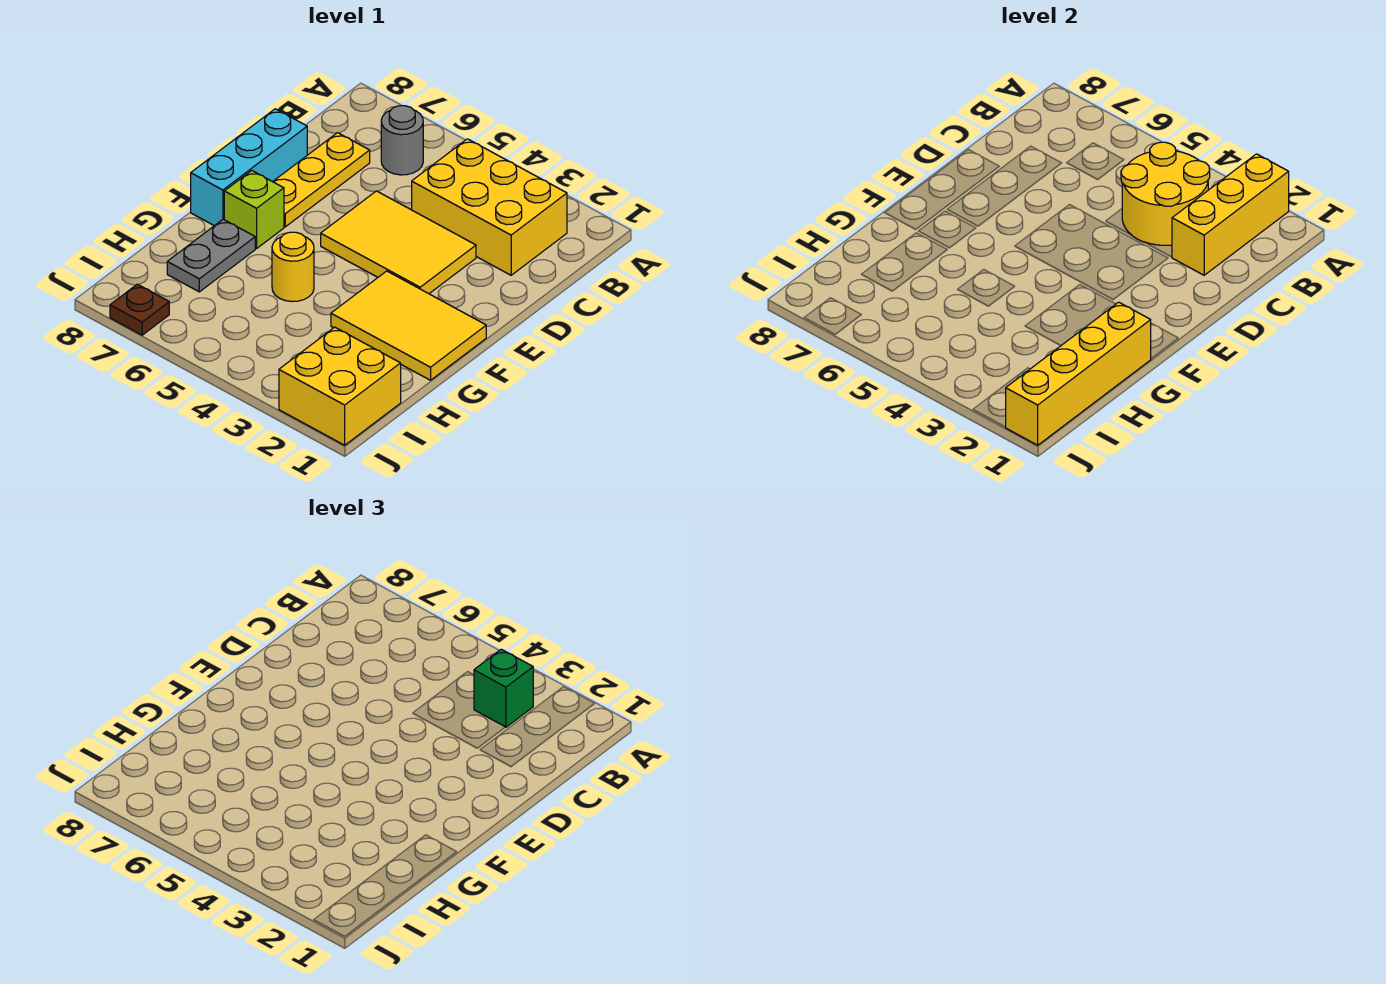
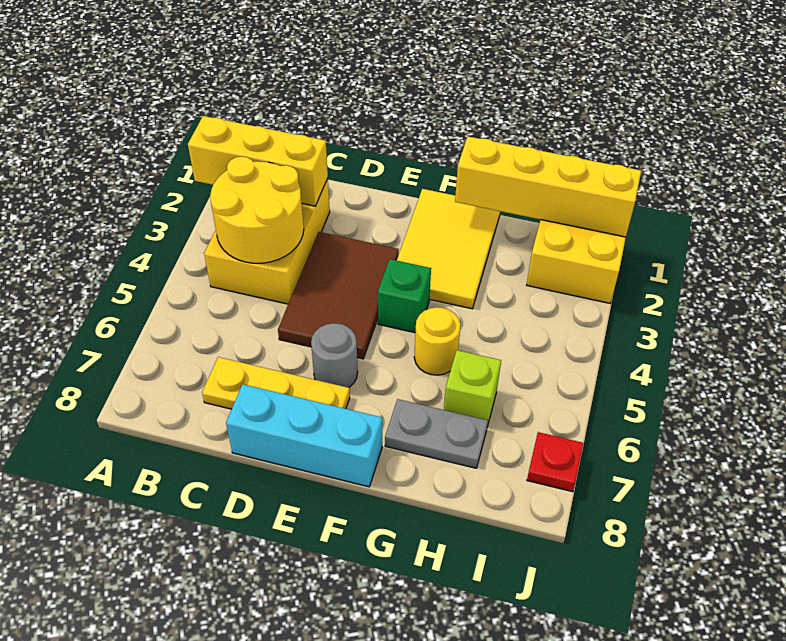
green 1x1 brick [474,649,533,727] -> green 1x1 brick moved to [378,259,431,333]
grey 1x1 round brick [381,106,423,175] -> grey 1x1 round brick moved to [311,323,358,388]
yellow 2x3 tile [321,191,476,294] -> brown 2x3 tile [278,232,399,359]
lime 1x1 brick [224,171,284,249] -> lime 1x1 brick moved to [444,350,501,426]
brown 1x1 plate [110,284,169,335] -> red 1x1 plate [527,432,583,492]

